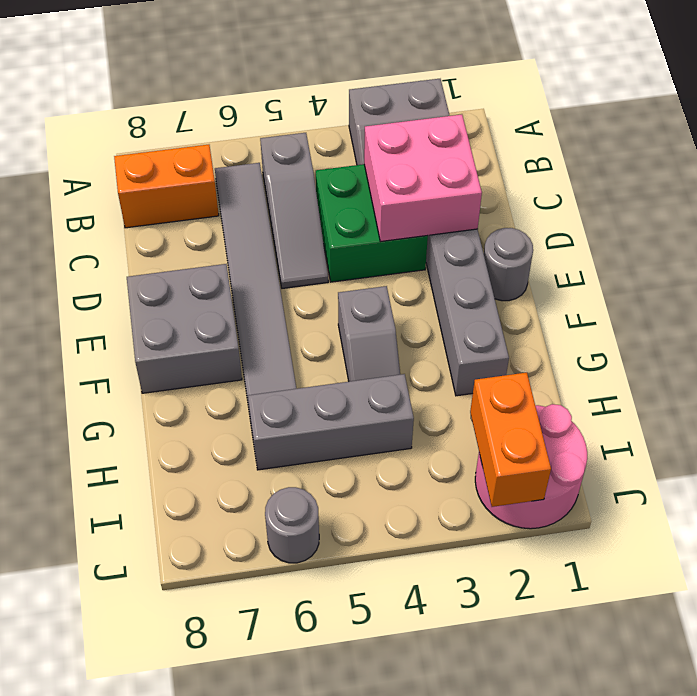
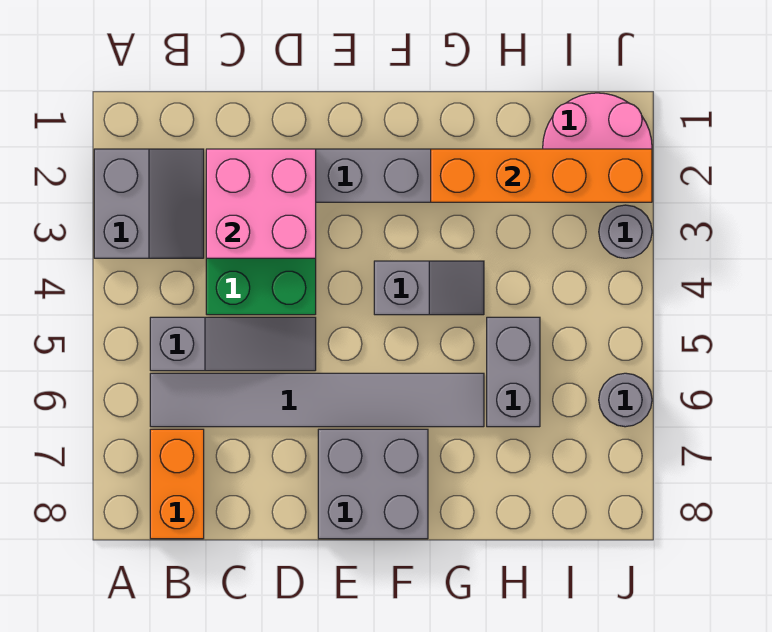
grey 1x1 round brick [484,228,533,301] -> grey 1x1 round brick moved to [599,205,652,258]
grey 1x3 brick [248,374,414,470] -> grey 1x2 brick [487,317,540,427]
orange 1x2 brick [470,372,551,507] -> orange 1x4 brick [431,149,652,202]

